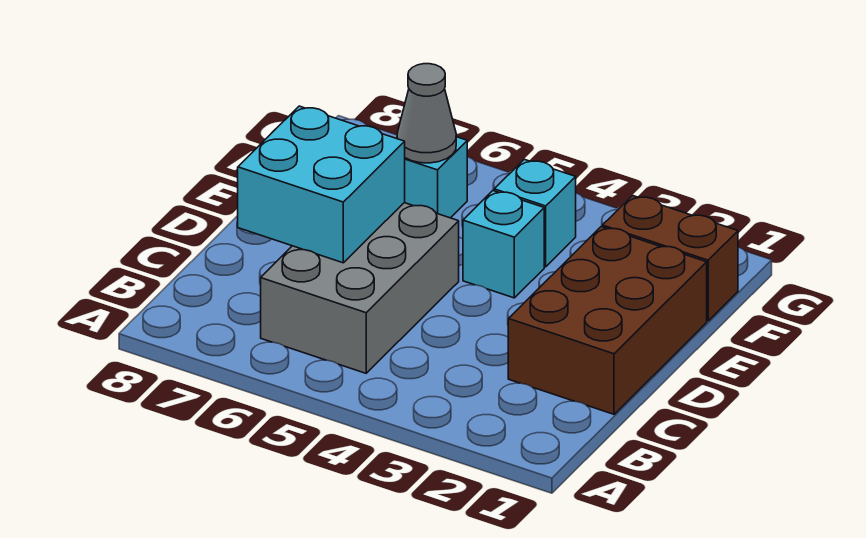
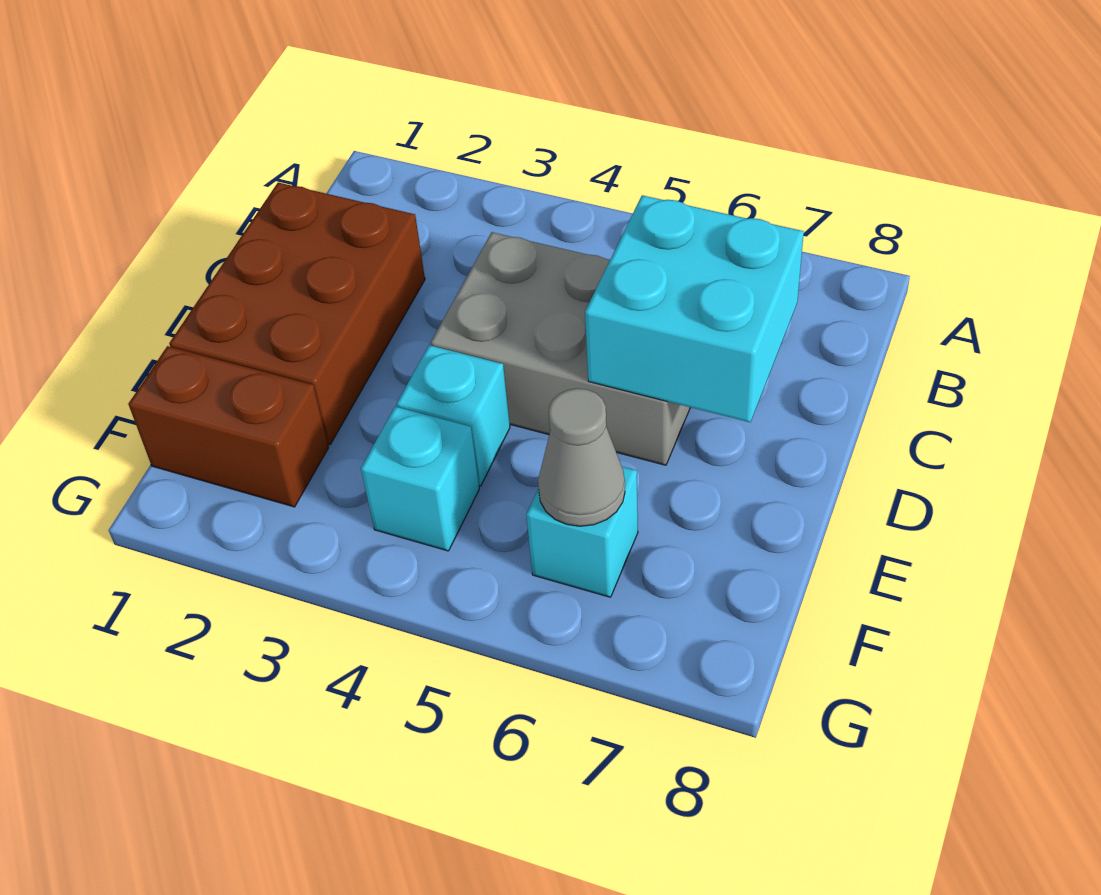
grey 2x3 brick [261,203,459,373] -> grey 2x3 brick turned to [431,232,690,465]

